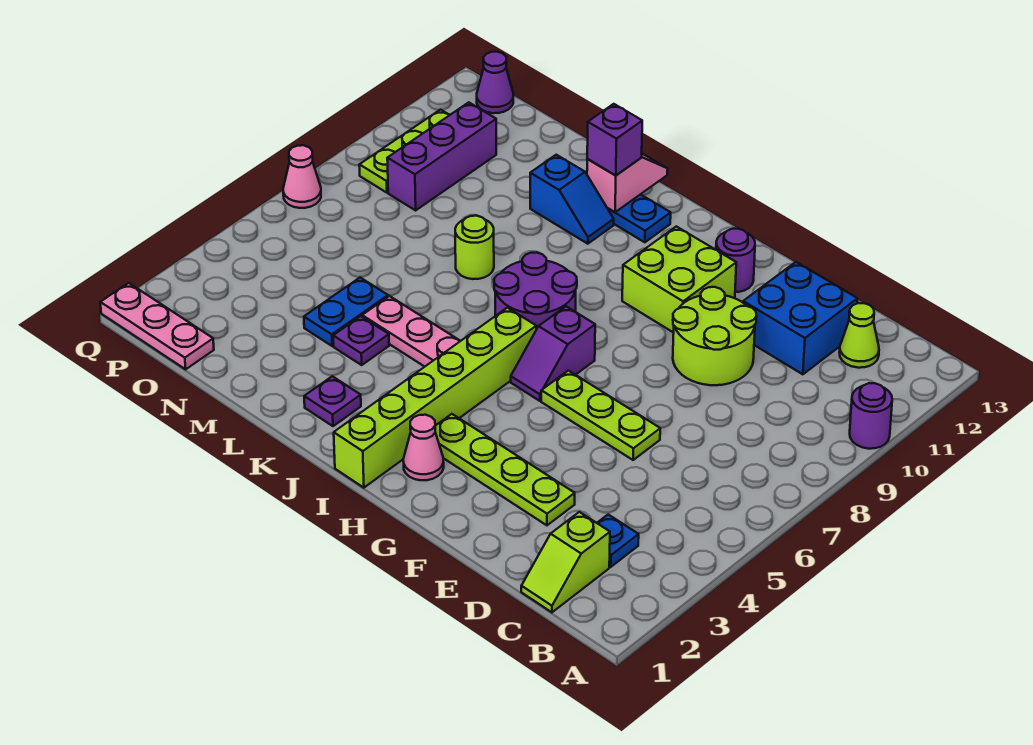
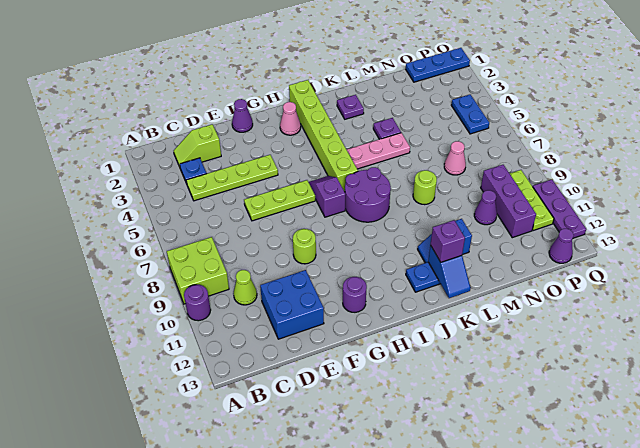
lime 1x2 slope [521,512,610,612] -> lime 1x2 slope turned to [174,124,221,167]
lime 1x1 cone [839,303,879,368] -> lime 1x1 cone moved to [233,270,257,305]
lime 1x4 plate [435,414,575,525] -> lime 1x4 plate moved to [186,155,278,201]
lime 2x2 round brick [673,287,756,385] -> lime 1x1 round brick [293,229,316,264]
none -> purple 1x1 cone [232,99,253,132]
lime 2x2 brick [622,226,736,333] -> lime 2x2 brick moved to [167,237,229,304]
pink 1x2 slope [587,154,668,212] -> blue 1x2 slope [428,245,471,298]
blue 1x2 plate [304,278,388,346] -> blue 1x2 plate moved to [451,95,489,134]
none -> purple 1x1 cone [474,190,497,225]
pink 1x3 plate [100,283,214,369] -> blue 1x3 plate [406,48,470,82]
pink 1x1 cone [283,145,321,208] -> pink 1x1 cone moved to [444,141,466,175]
none -> purple 1x3 plate [533,180,586,238]

